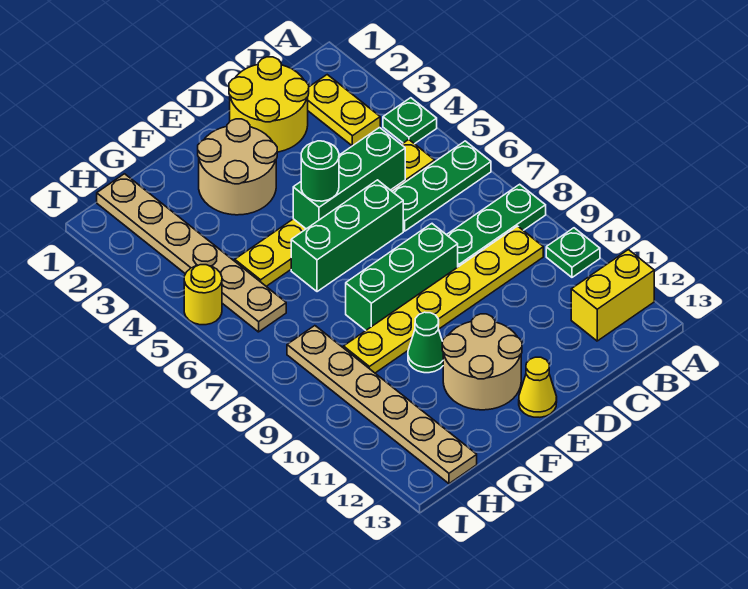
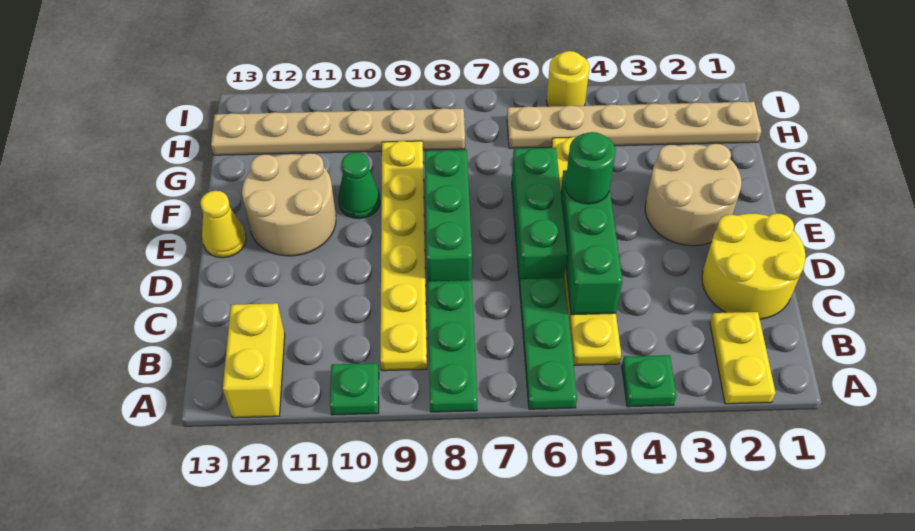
yellow 1x2 plate [308,75,380,146] -> yellow 1x2 plate turned to [710,312,776,404]

